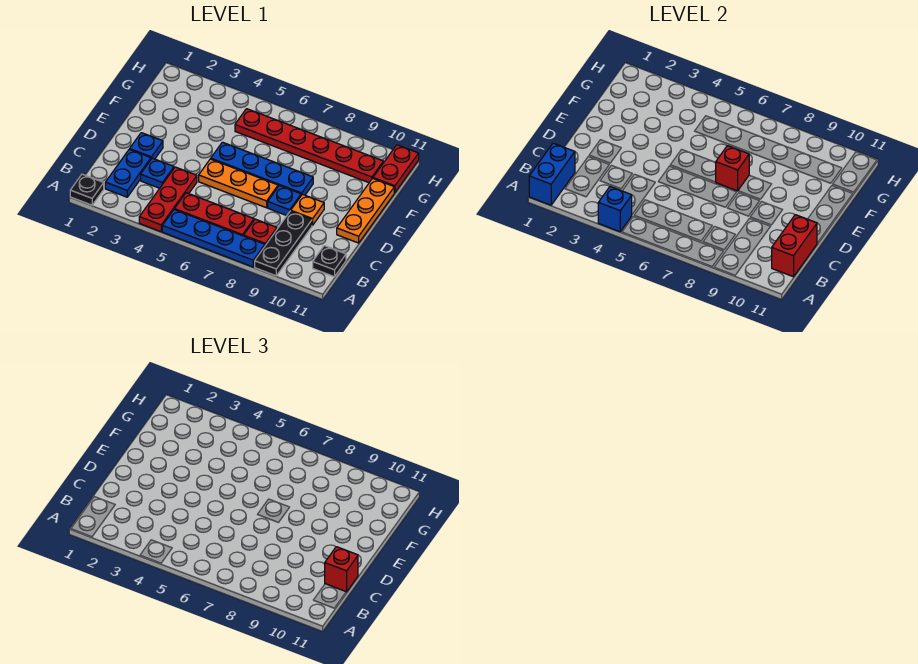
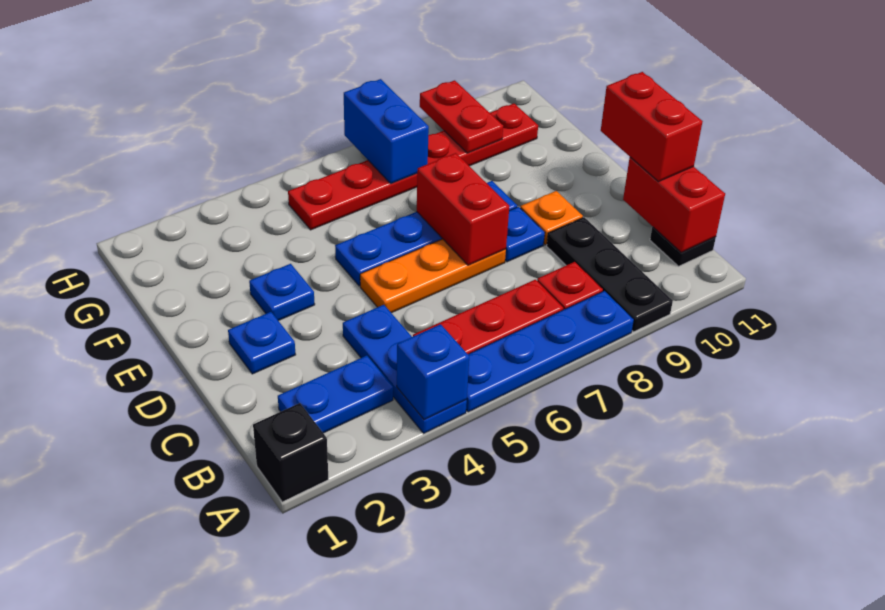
black 1x1 plate [70,174,104,205] -> black 1x1 brick [253,403,328,502]
blue 1x2 brick [529,143,575,205] -> blue 1x2 brick moved to [344,79,429,183]
red 1x3 plate [139,167,197,232] -> blue 1x3 plate [343,305,467,433]
blue 1x2 plate [105,149,151,197] -> blue 1x2 plate turned to [278,356,393,433]
blue 1x1 plate [141,158,174,188] -> blue 1x1 plate moved to [249,264,315,321]
red 1x1 brick [325,547,358,592] -> red 1x2 brick [601,72,703,182]
orange 1x3 plate [337,178,394,243] -> none
red 1x1 brick [716,146,749,191] -> red 1x2 brick [417,153,509,265]
red 1x2 plate [373,145,419,193] -> red 1x2 plate moved to [420,80,503,153]

